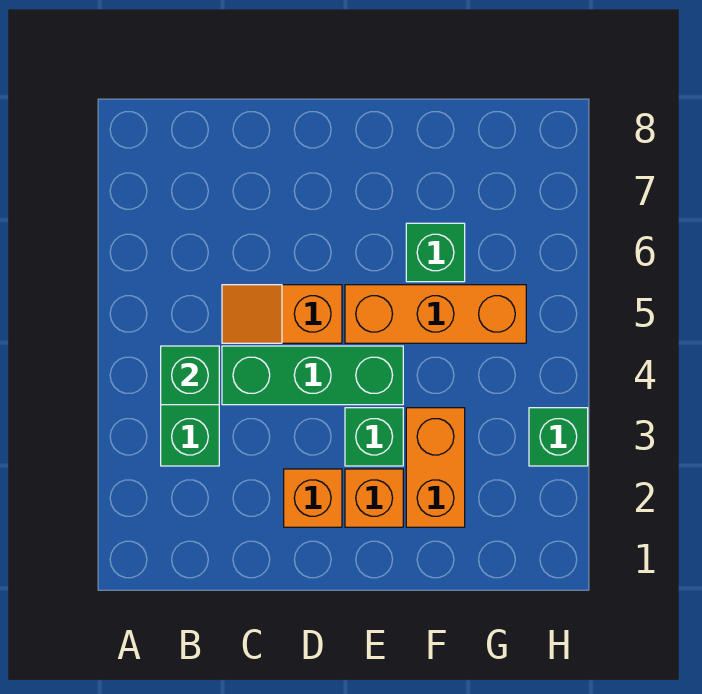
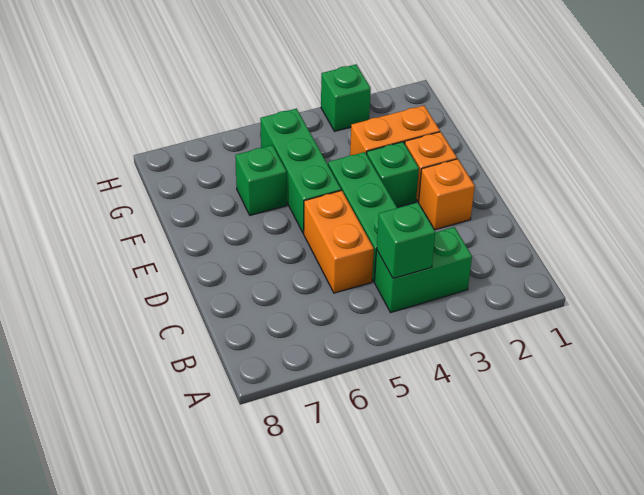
orange 1x2 slope [222,285,342,343] -> orange 1x2 brick [304,191,374,293]
orange 1x3 brick [345,285,526,343] -> green 1x3 brick [260,109,341,233]

